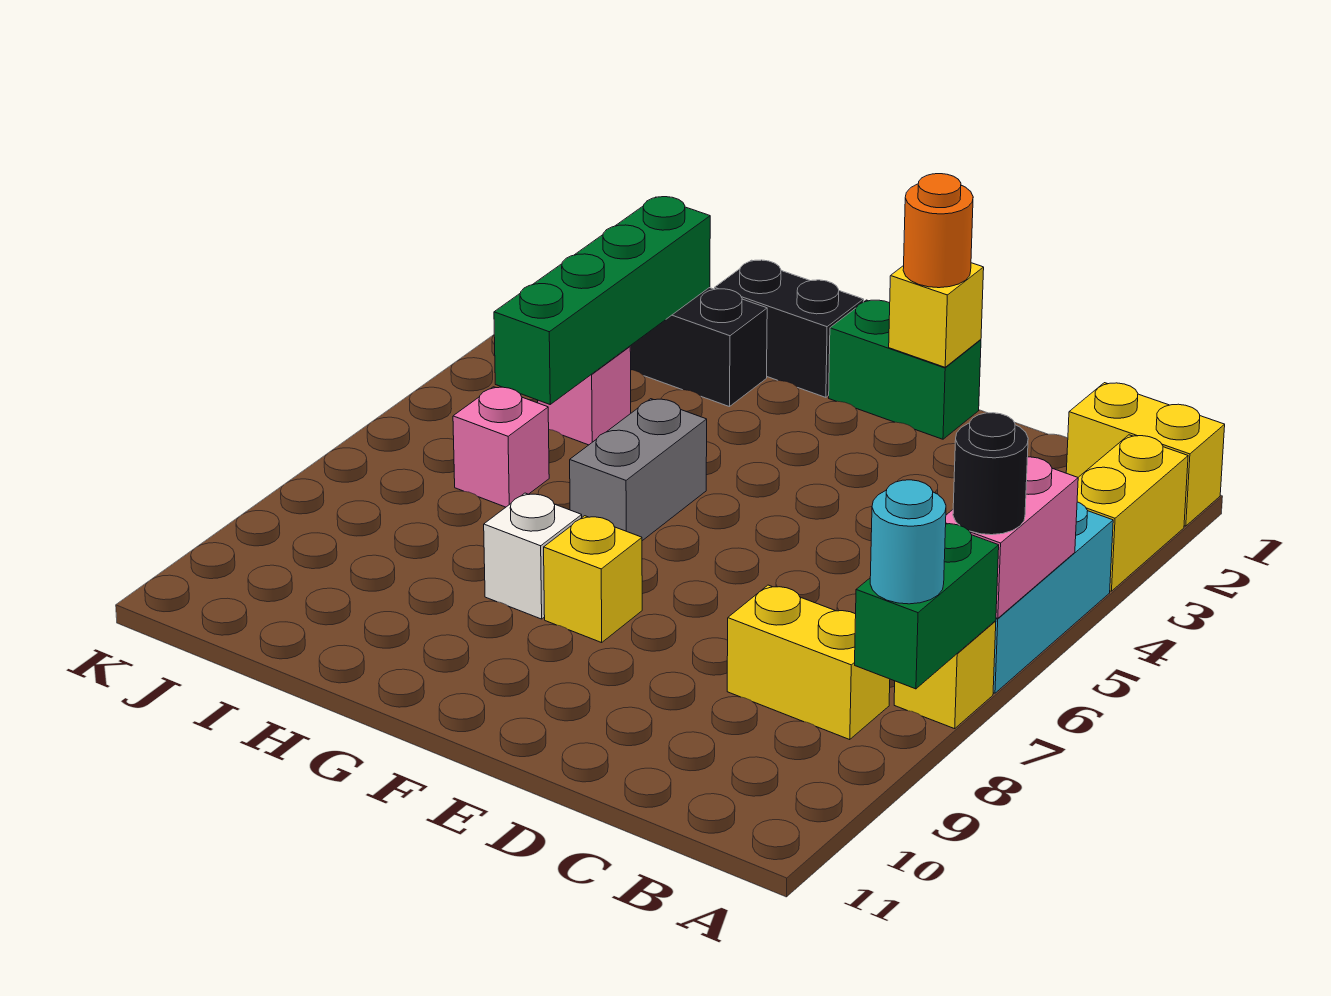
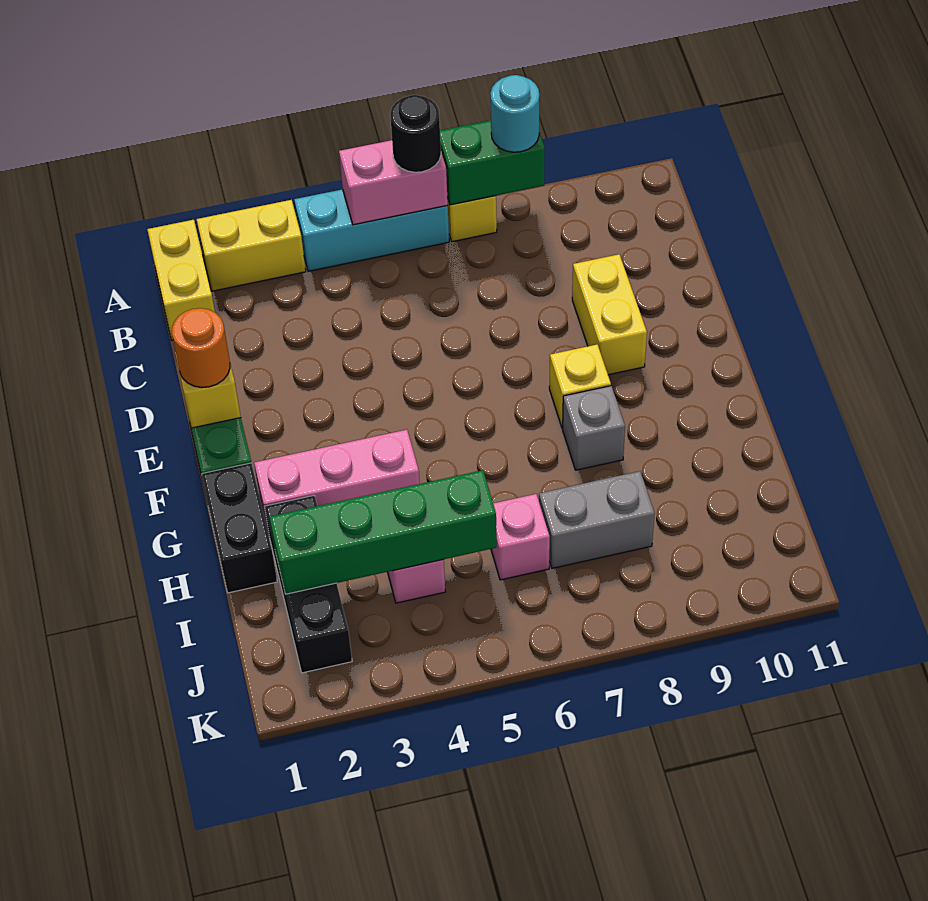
yellow 1x2 brick [727,585,890,740] -> yellow 1x2 brick moved to [572,254,647,375]
none -> pink 1x3 brick [254,430,420,533]
grey 1x2 brick [570,399,707,541] -> grey 1x2 brick moved to [539,471,655,568]
white 1x1 brick [484,493,582,619] -> grey 1x1 brick [563,386,625,470]

